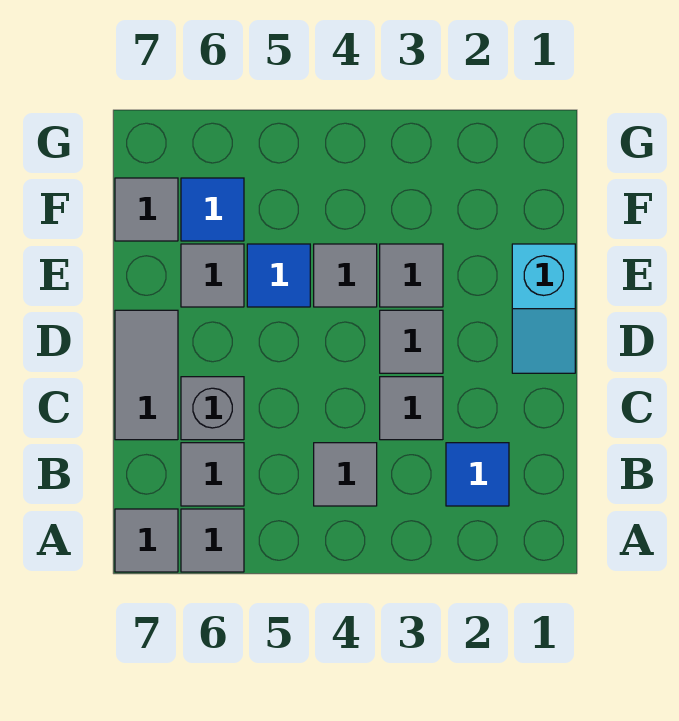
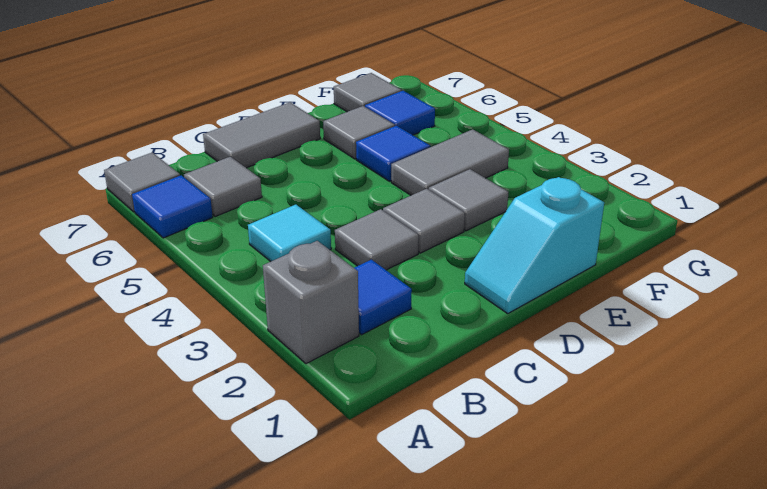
grey 1x1 tile [181,509,244,572] -> blue 1x1 tile [132,175,213,238]
grey 1x1 tile [314,443,377,506] -> cyan 1x1 tile [248,205,331,261]
grey 1x1 brick [181,377,244,440] -> grey 1x1 brick moved to [263,241,359,364]
grey 1x1 tile [314,244,377,307] -> grey 1x2 tile [391,129,509,195]

